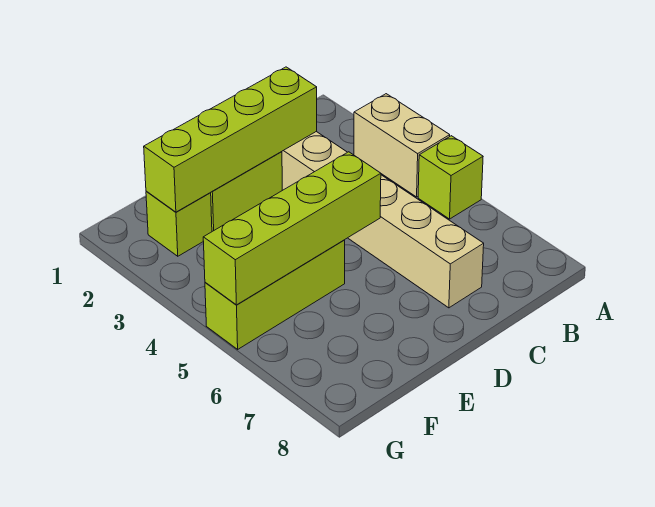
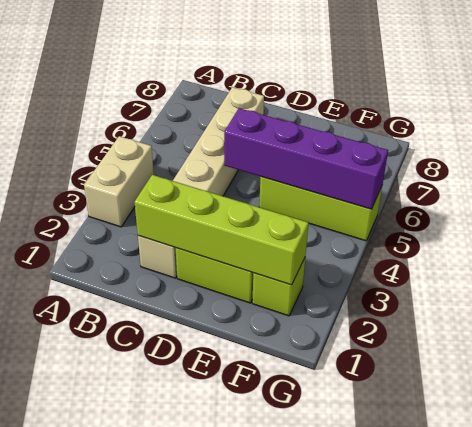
lime 1x1 brick [418,136,483,219] -> none
lime 1x4 brick [203,152,381,305] -> purple 1x4 brick [224,108,388,209]

